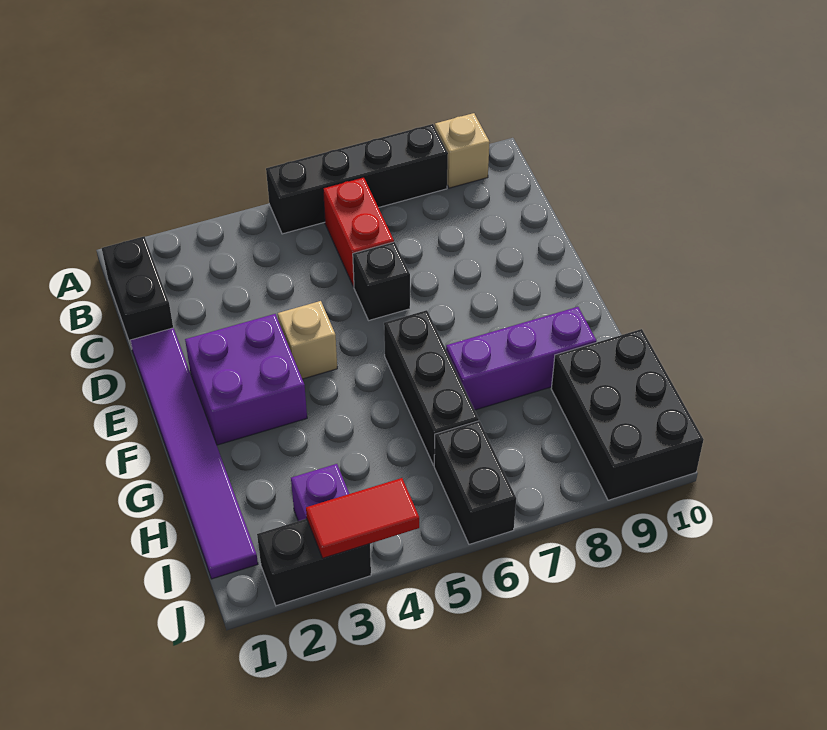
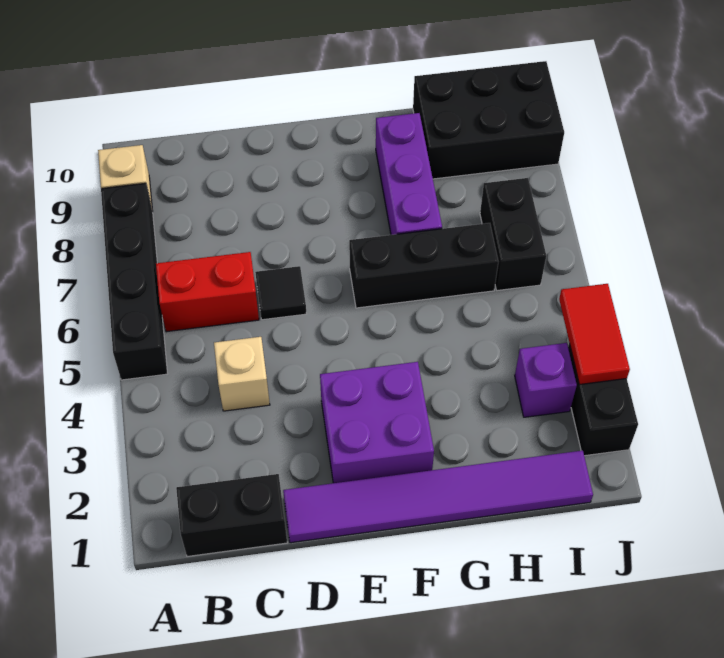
black 1x1 brick [353,242,410,320] -> black 1x1 tile [255,266,306,320]
tan 1x1 brick [278,301,337,379] -> tan 1x1 brick moved to [214,337,270,411]
black 1x2 brick [434,421,516,544] -> black 1x2 brick turned to [480,178,546,291]

